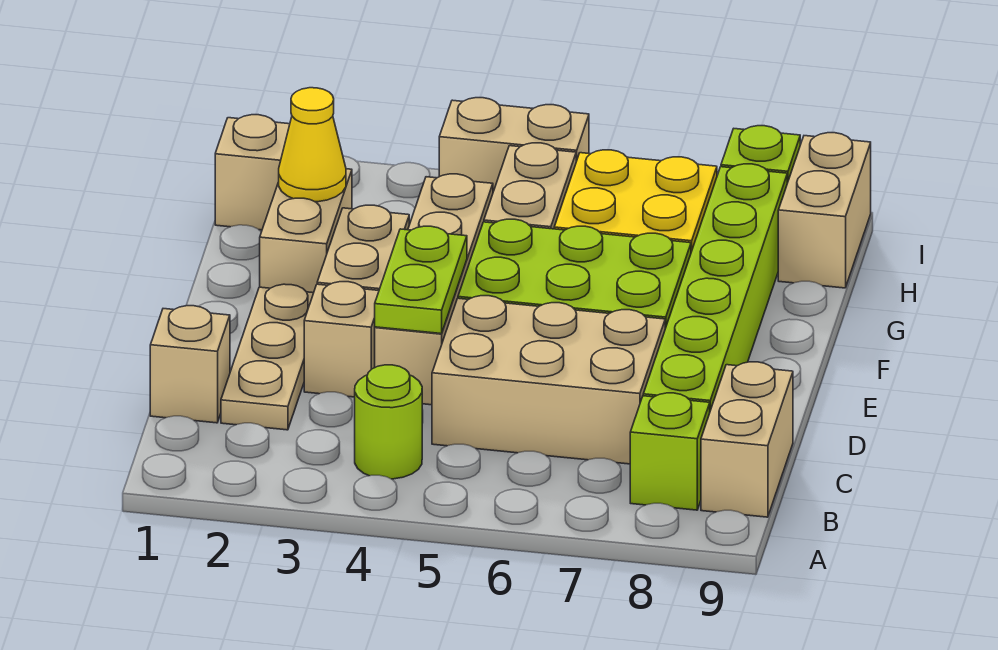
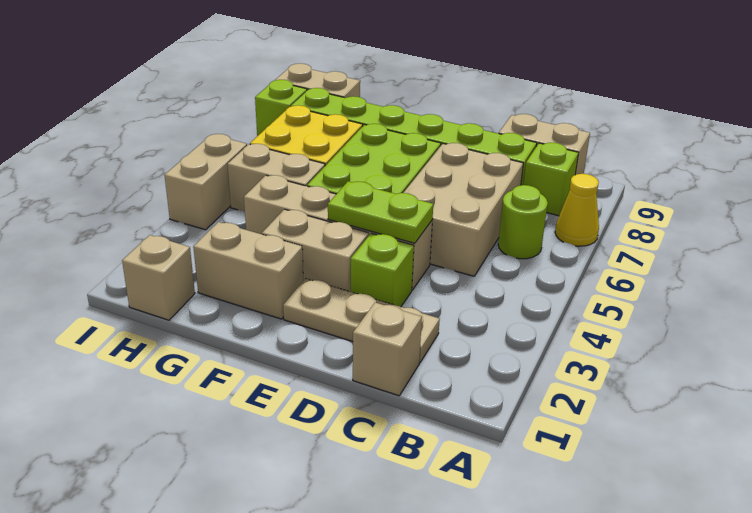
lime 1x1 round brick [355,365,422,479] -> lime 1x1 round brick moved to [498,185,548,259]
tan 1x1 brick [304,282,379,397] -> lime 1x1 brick [351,233,414,307]
yellow 1x1 cone [279,88,346,202] -> yellow 1x1 cone moved to [555,174,599,246]

